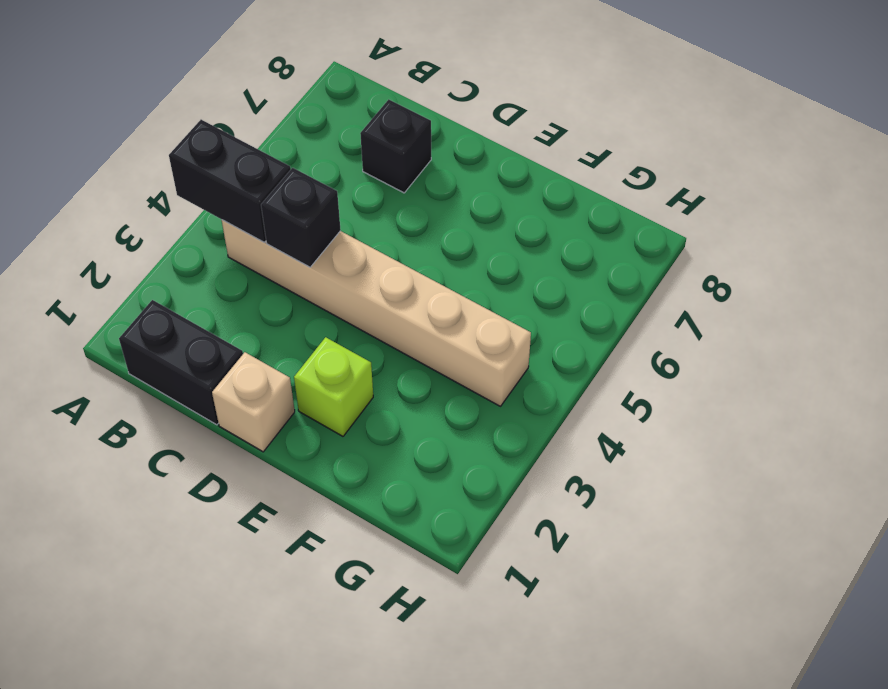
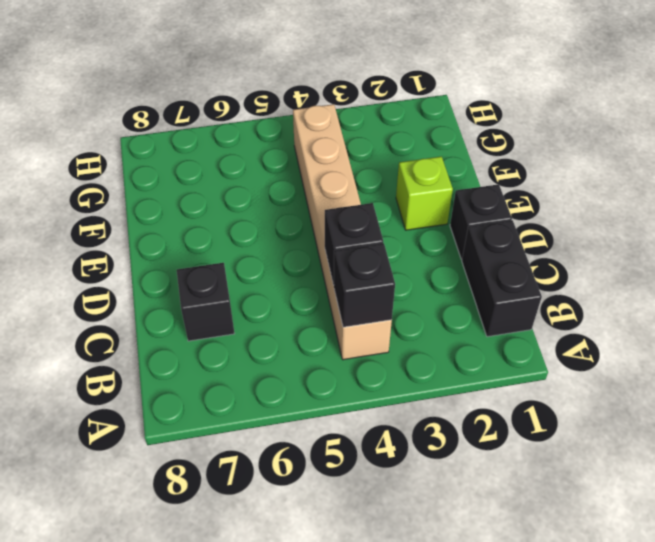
black 1x2 brick [169,120,291,242] -> black 1x1 brick [334,243,395,327]
tan 1x1 brick [212,352,295,452] -> black 1x1 brick [450,184,512,259]

